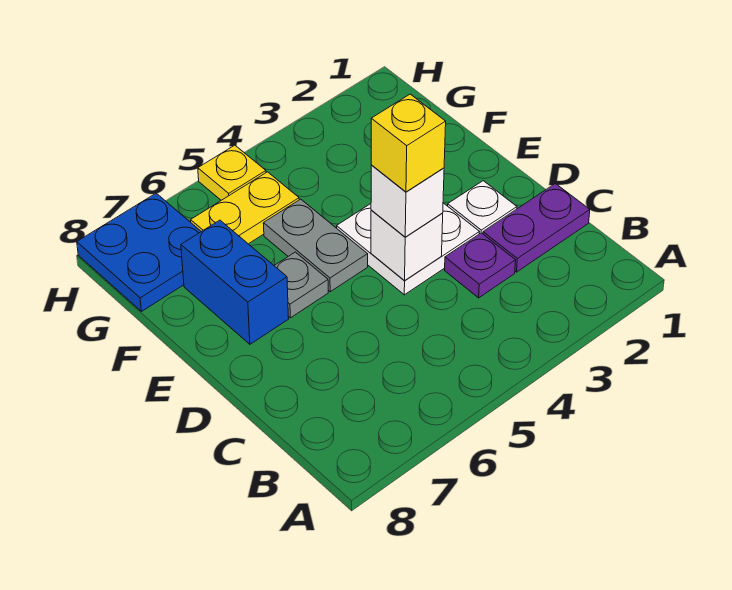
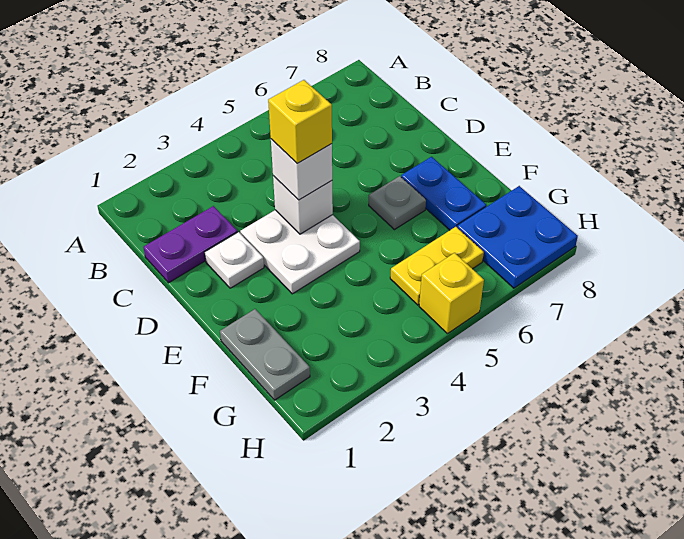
purple 1x1 plate [445,233,516,298] -> none
grey 1x2 plate [263,199,368,292] -> grey 1x2 plate moved to [220,309,310,400]
blue 1x2 brick [181,220,289,344] -> blue 1x2 plate [401,157,486,230]
yellow 1x1 plate [198,145,266,200] -> yellow 1x1 brick [419,253,484,334]

